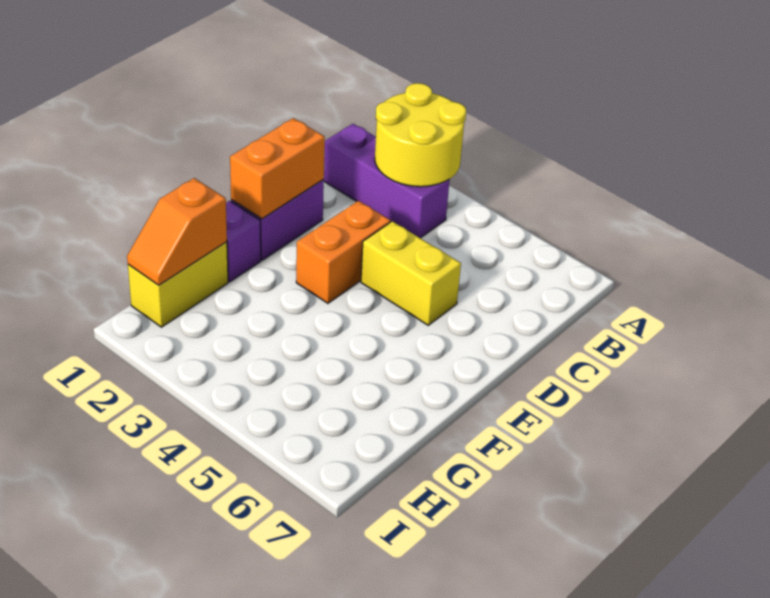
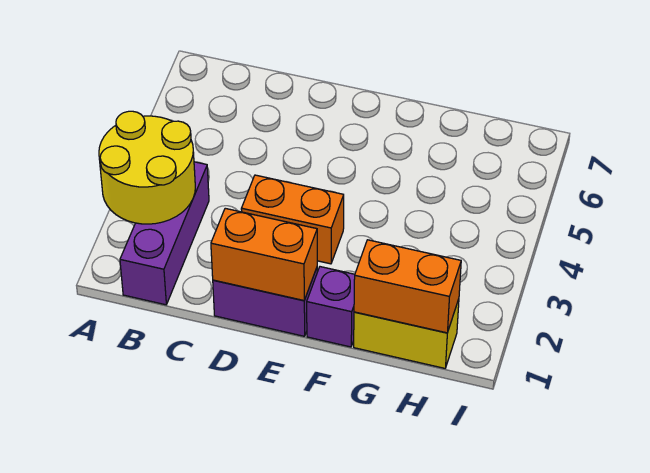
yellow 1x2 brick [361,221,461,325] -> none
orange 1x2 slope [127,178,227,285] -> orange 1x2 brick [354,240,461,333]

